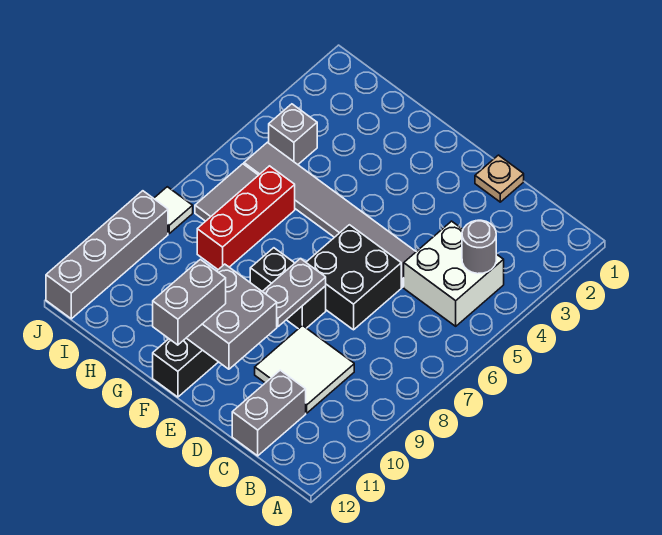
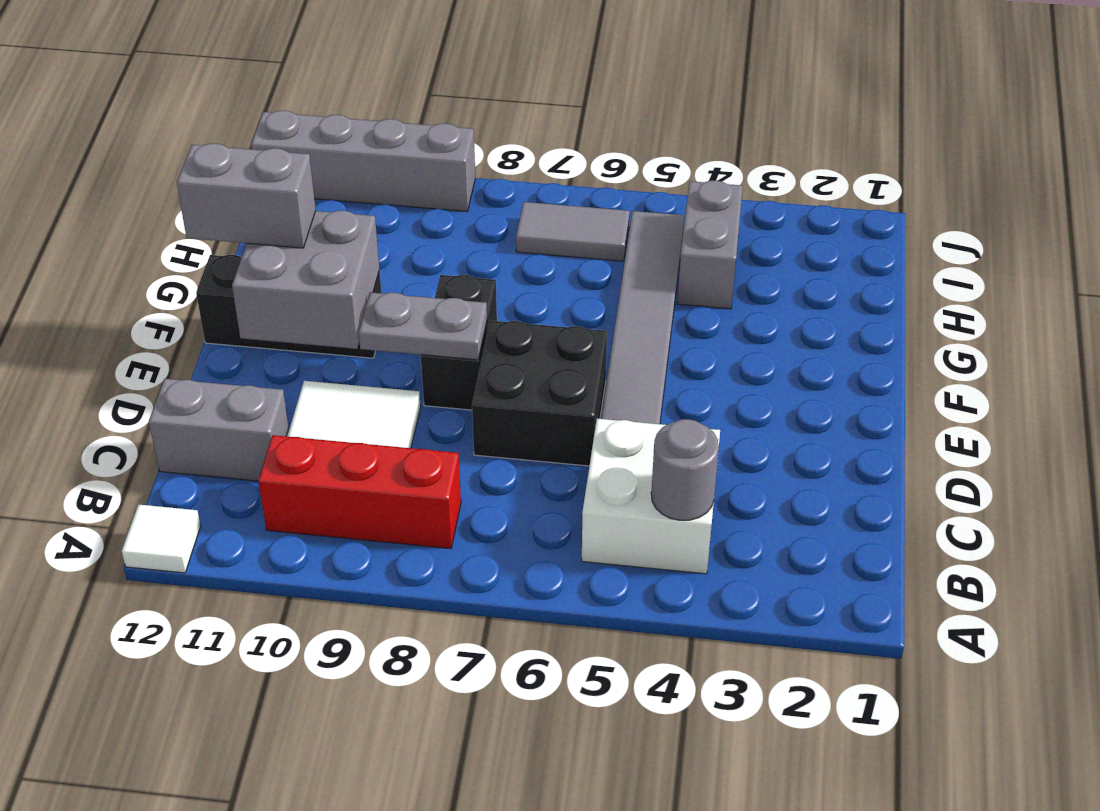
tan 1x1 plate [475,155,524,202] -> none
red 1x3 brick [197,166,295,269] -> red 1x3 brick moved to [258,435,461,549]
grey 1x1 brick [269,104,317,164] -> grey 1x2 brick [677,180,743,309]
white 1x1 tile [154,187,193,233] -> white 1x1 tile moved to [122,504,201,573]

